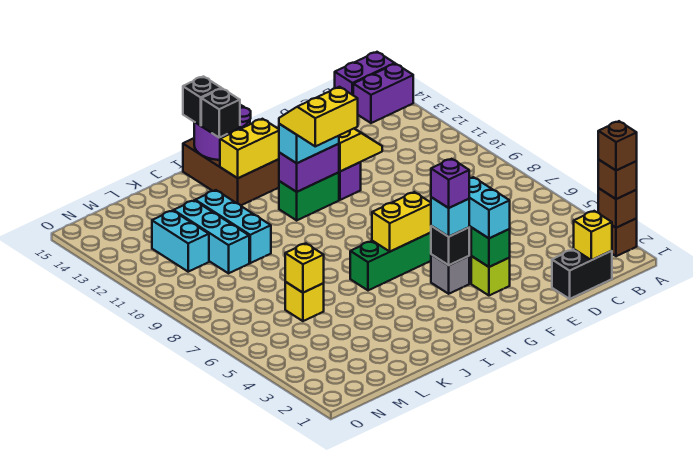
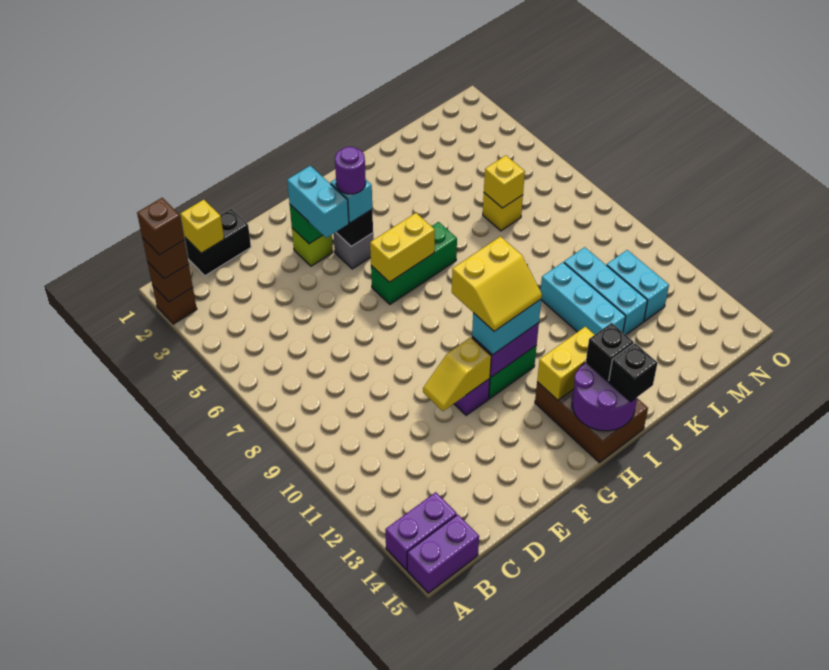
purple 1x1 brick [431,159,469,208] -> purple 1x1 round brick [335,147,366,194]

